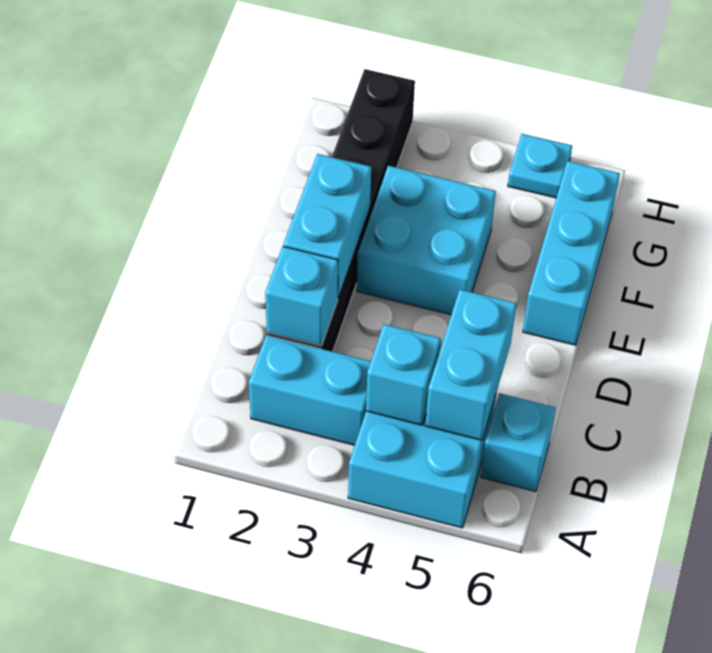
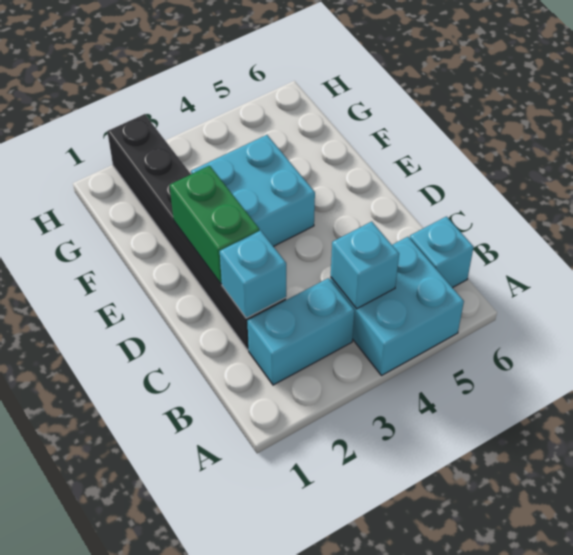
cyan 1x2 brick [425,290,516,440] -> none
cyan 1x2 brick [283,154,371,298] -> green 1x2 brick [170,166,259,284]
cyan 1x3 brick [523,161,620,345] -> none
cyan 1x1 plate [508,134,572,198] -> none

